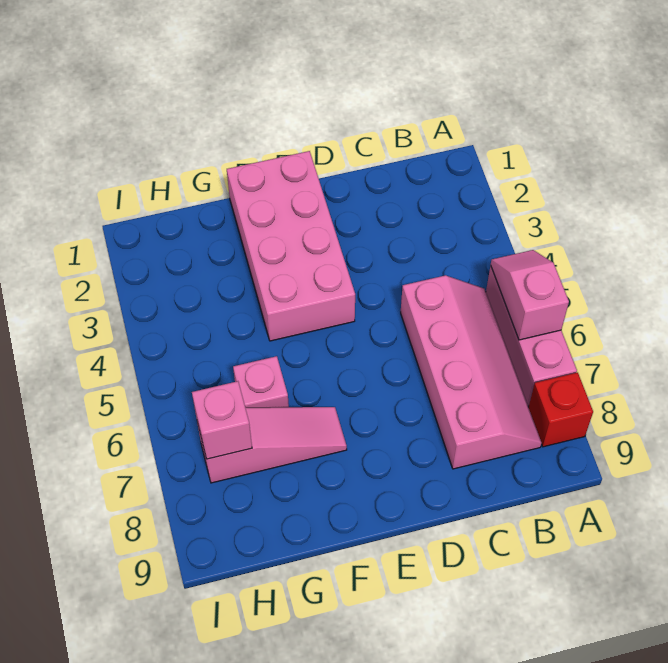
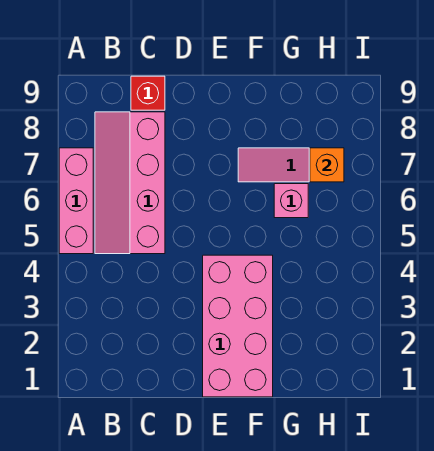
pink 1x2 slope [491,250,569,340] -> none
red 1x1 brick [529,372,593,447] -> red 1x1 brick moved to [131,76,165,110]
pink 1x1 brick [192,381,252,459] -> orange 1x1 brick [310,148,344,182]

